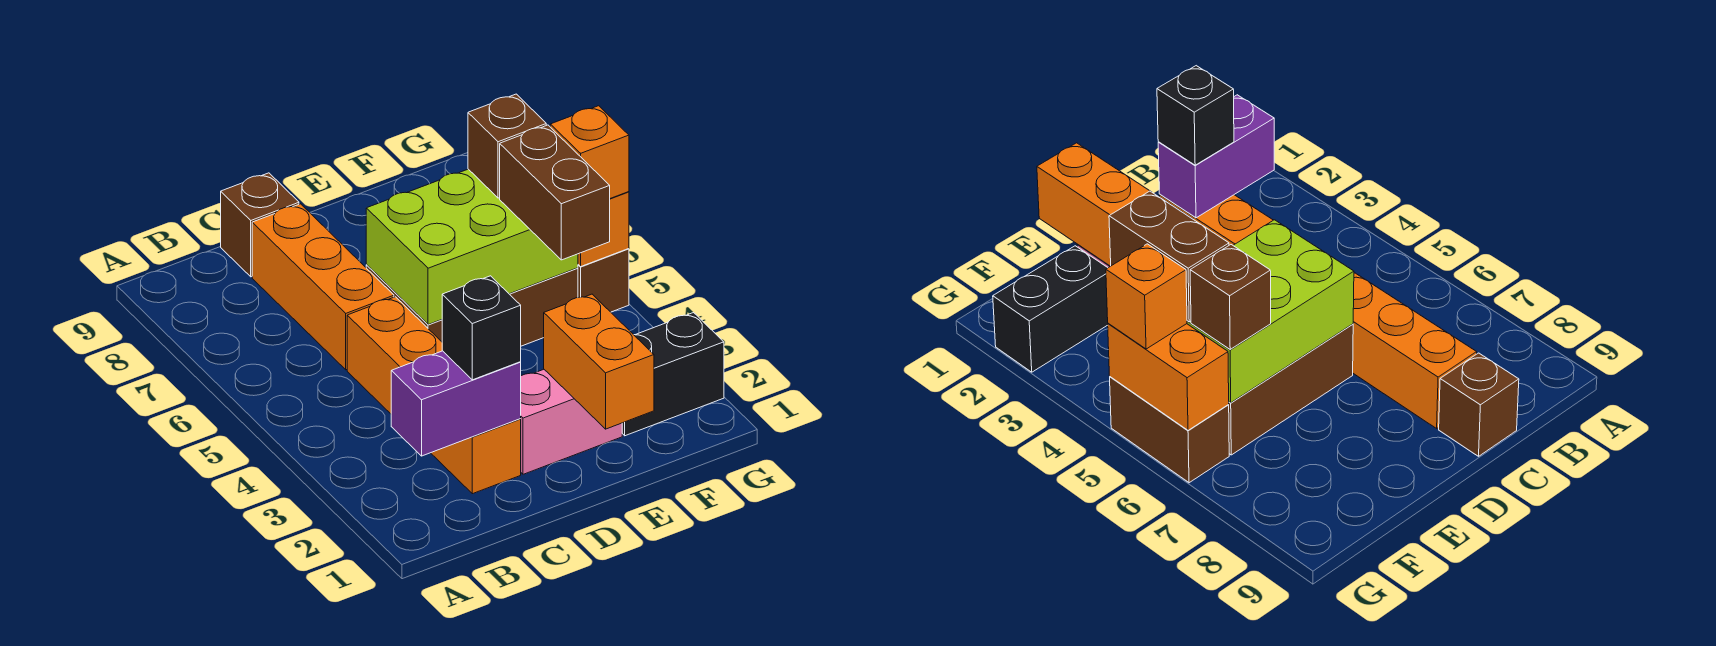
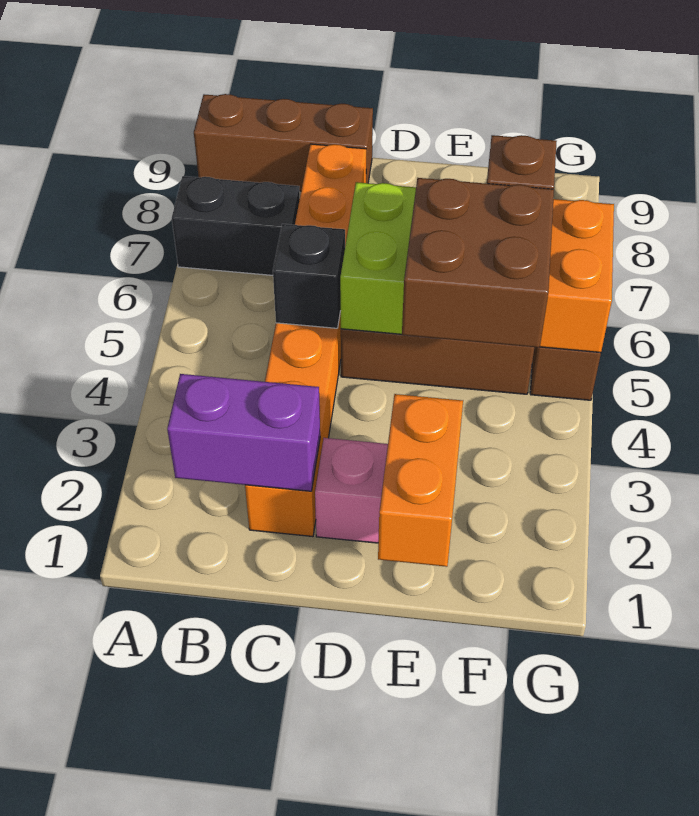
black 1x1 brick [442,276,521,380] -> black 1x1 brick moved to [273,224,345,328]
brown 1x1 brick [221,173,299,277] -> brown 1x3 brick [194,94,373,191]
black 1x2 brick [622,313,724,436] -> black 1x2 brick moved to [172,176,300,275]
brown 1x2 brick [500,125,610,260] -> brown 2x2 brick [401,178,554,348]
orange 1x1 brick [550,106,629,198] -> none

